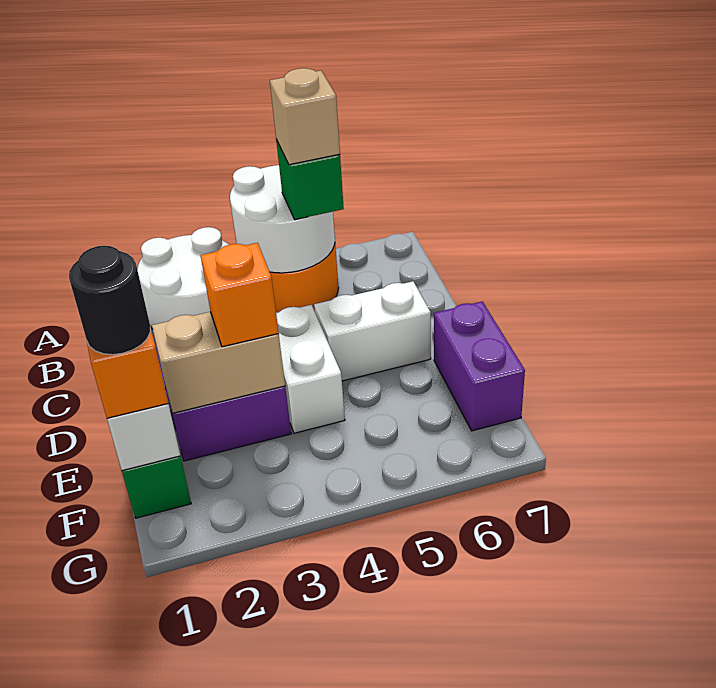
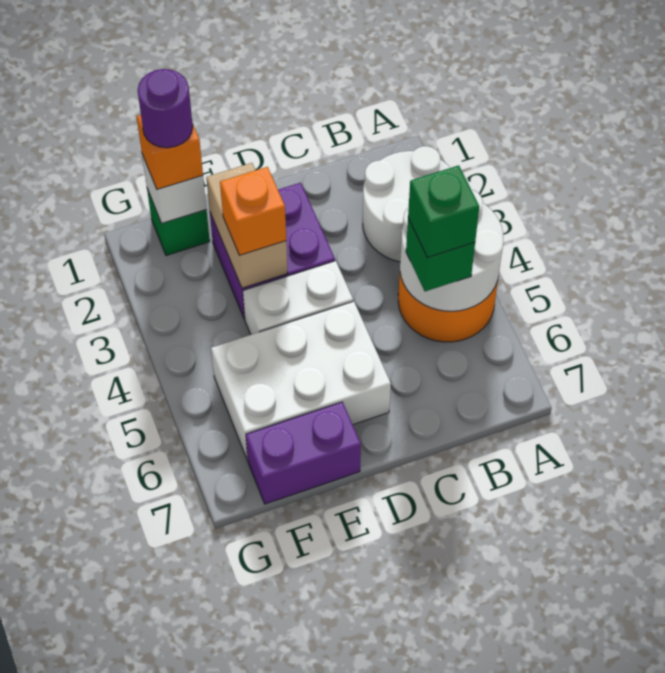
tan 1x1 brick [270,68,340,165] -> green 1x1 brick [408,165,479,257]
white 1x2 brick [314,281,431,381] -> white 2x3 brick [211,301,391,460]
black 1x1 round brick [69,246,150,355] -> purple 1x1 round brick [138,69,193,148]

